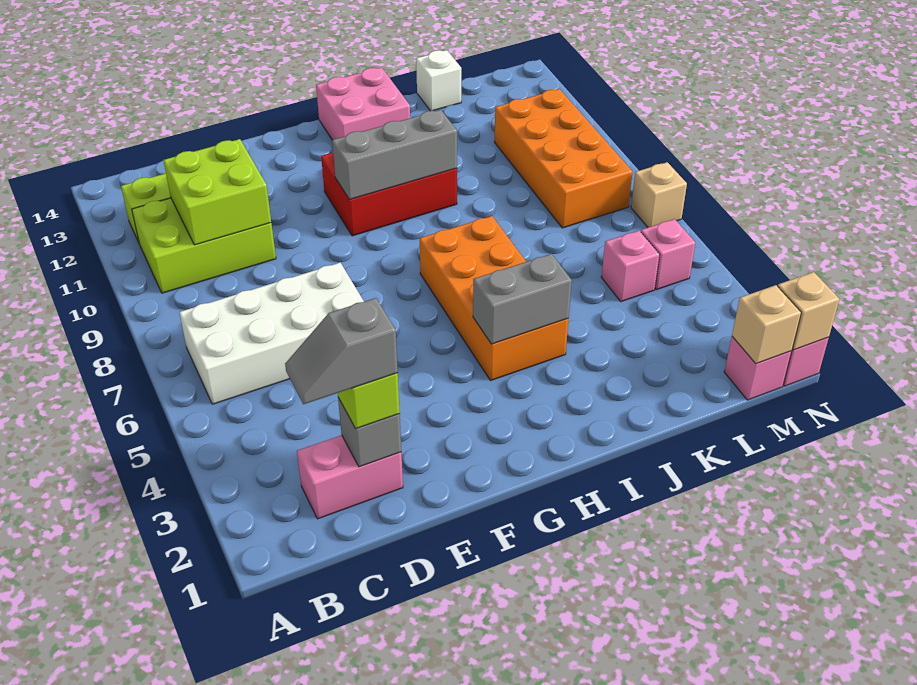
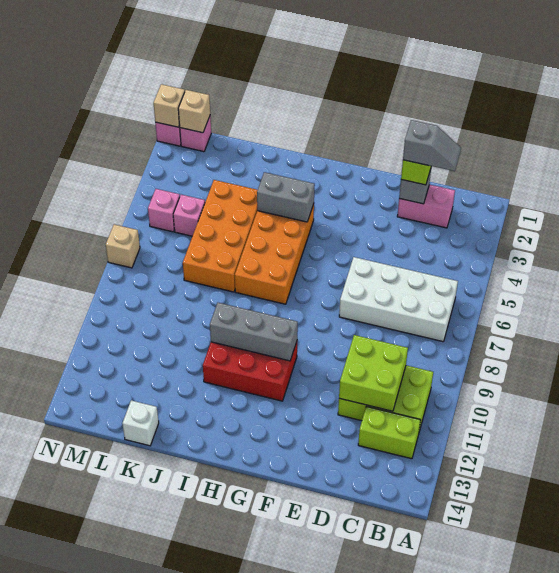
pink 2x2 brick [316,67,410,140] -> none
orange 2x4 brick [495,89,632,228] -> orange 2x4 brick moved to [183,180,258,292]

